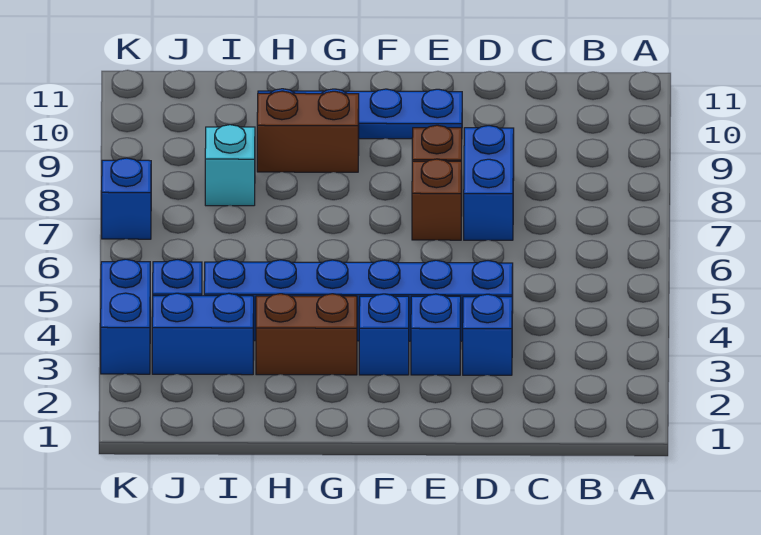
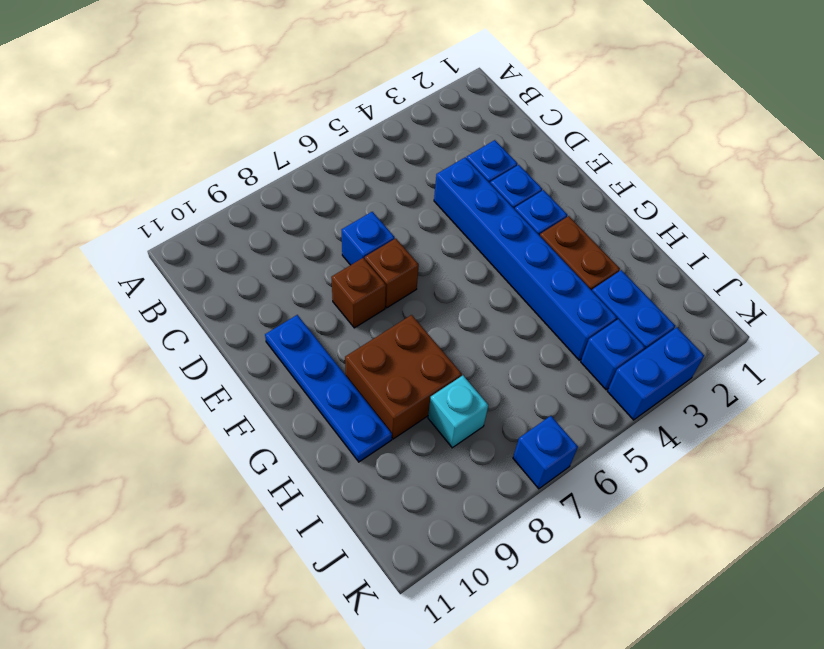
blue 1x2 brick [464,126,514,240] -> blue 1x1 brick [342,212,395,265]
brown 1x2 brick [257,91,359,172] -> brown 2x2 brick [345,315,462,439]

